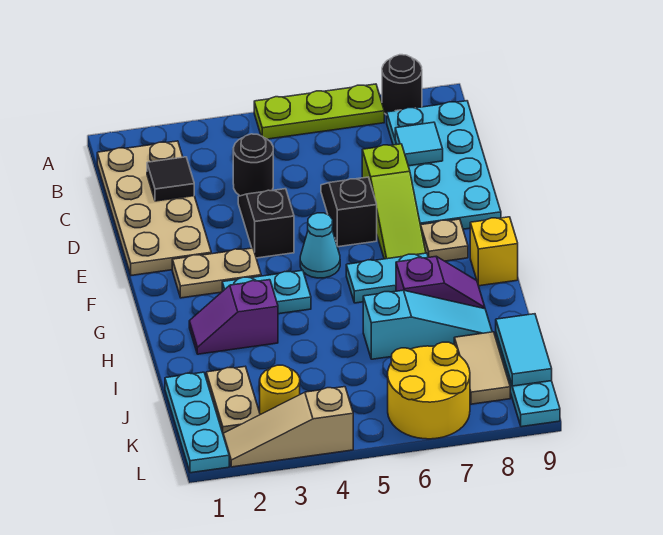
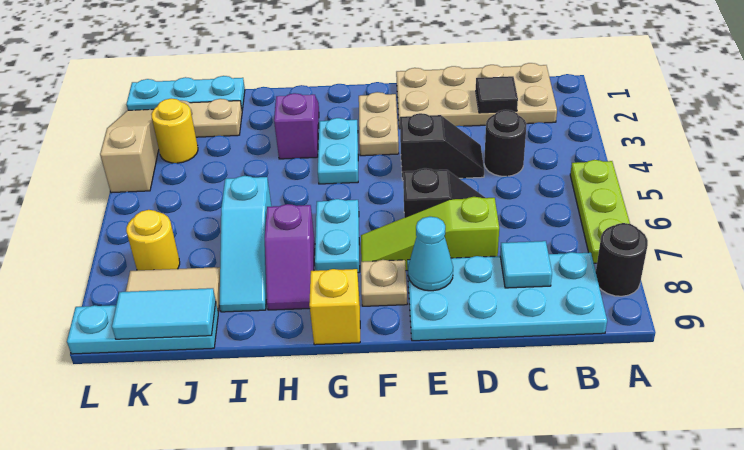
cyan 1x1 cone [300,213,340,278] -> cyan 1x1 cone moved to [408,217,453,291]
yellow 2x2 round brick [388,342,470,439] -> yellow 1x1 round brick [126,210,180,270]

